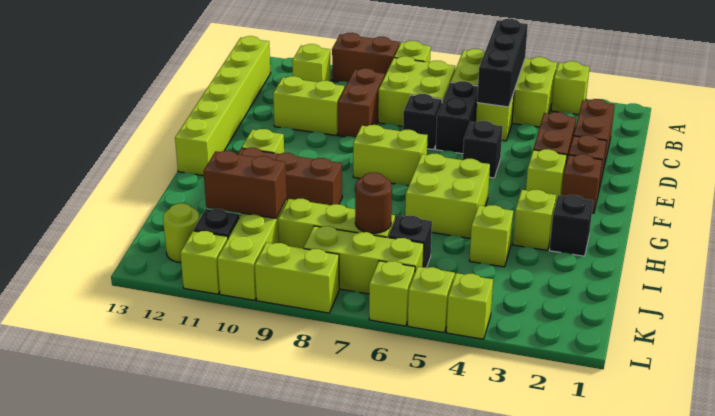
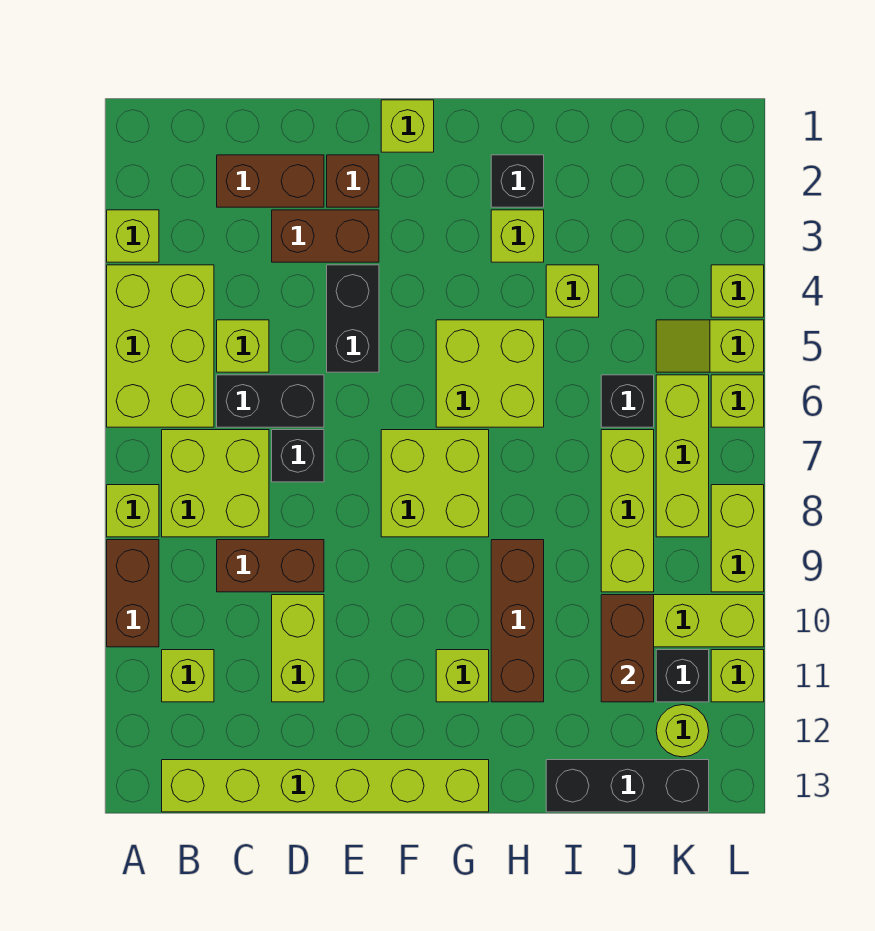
black 1x3 brick [477,19,528,107] -> black 1x3 brick moved to [546,760,709,812]
black 1x1 brick [463,121,503,178] -> black 1x2 brick [327,265,379,372]
brown 1x1 brick [561,154,602,213] -> none
lime 1x1 brick [526,149,567,205] -> lime 1x1 brick moved to [381,100,434,152]
lime 1x2 brick [353,125,428,186] -> lime 2x2 brick [381,430,489,537]
brown 1x1 round brick [355,173,392,233] -> none

